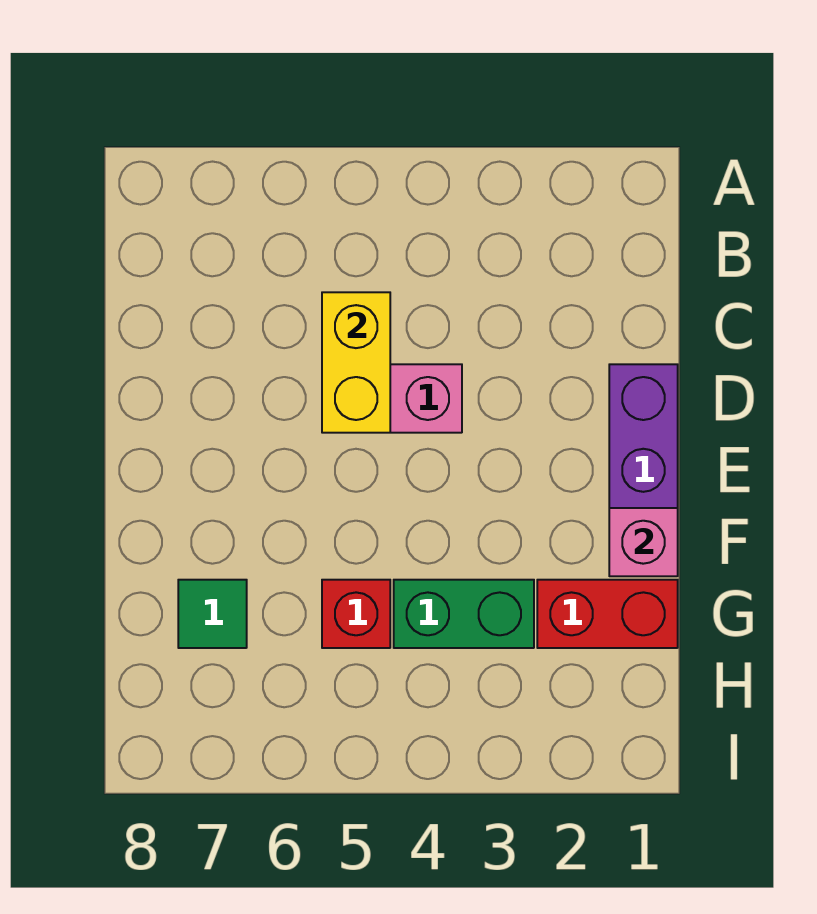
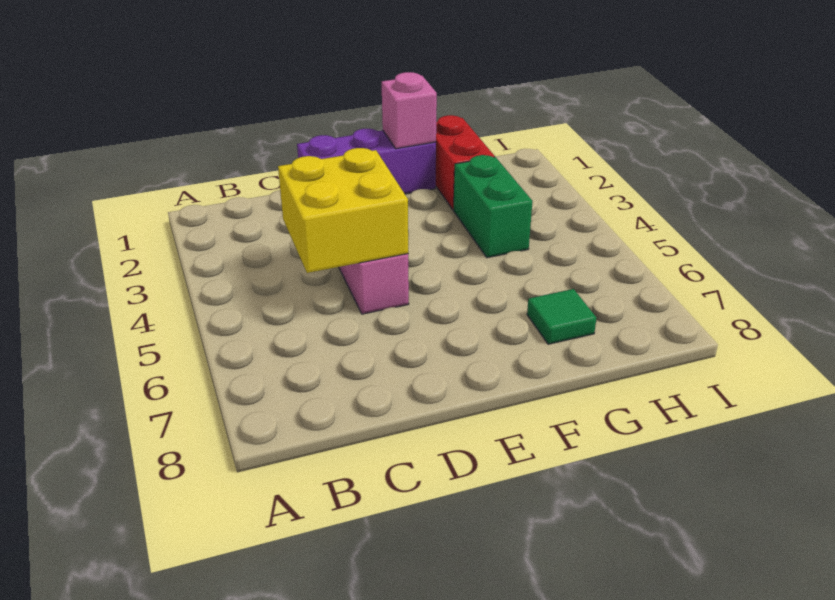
yellow 1x2 brick [322,292,390,433] -> yellow 2x2 brick [278,148,408,273]
red 1x1 brick [322,580,390,648] -> none

